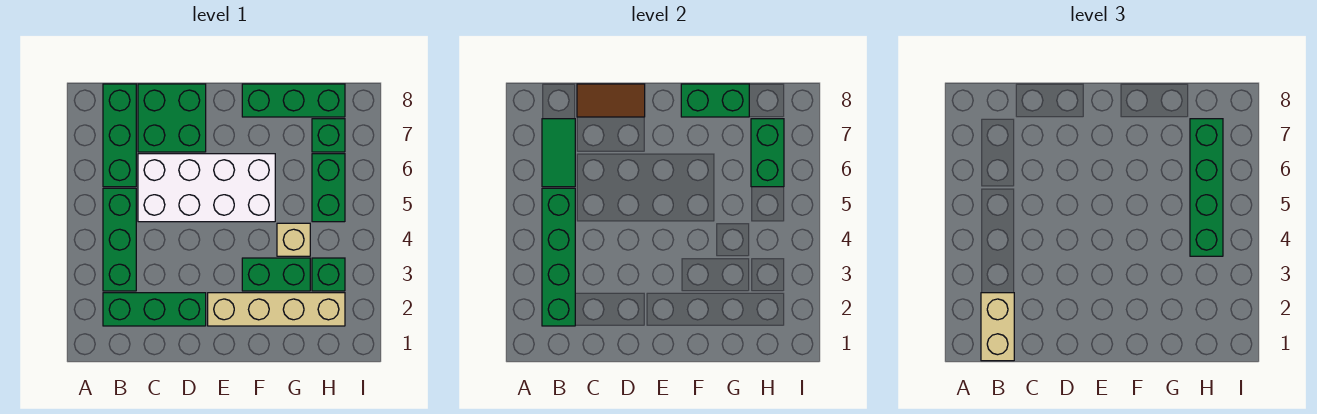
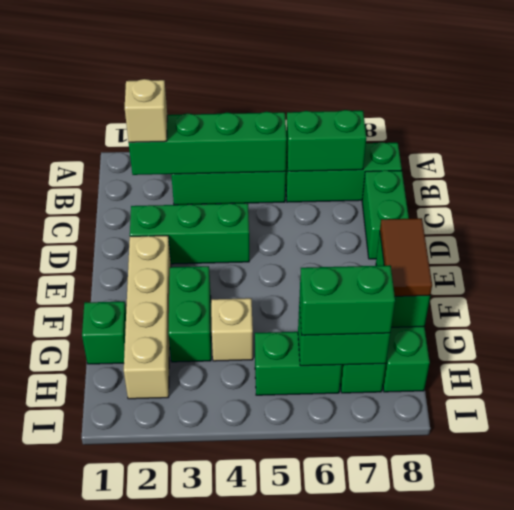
tan 1x2 brick [981,293,1014,361] -> tan 1x1 brick [125,79,167,142]
green 1x3 brick [103,293,206,326] -> green 1x3 brick turned to [130,203,249,264]
green 1x2 tile [542,119,575,187] -> green 1x2 brick [286,110,366,171]
white 2x4 brick [138,154,275,222] -> none
green 2x2 brick [138,84,206,152] -> green 1x2 brick [362,170,409,259]
brown 1x2 tile [577,84,645,117] -> brown 1x2 tile moved to [380,218,432,296]
green 1x1 brick [312,258,345,291] -> green 1x1 brick moved to [82,302,126,364]
green 1x4 brick [1190,119,1223,256] -> green 1x2 brick [299,265,395,335]

